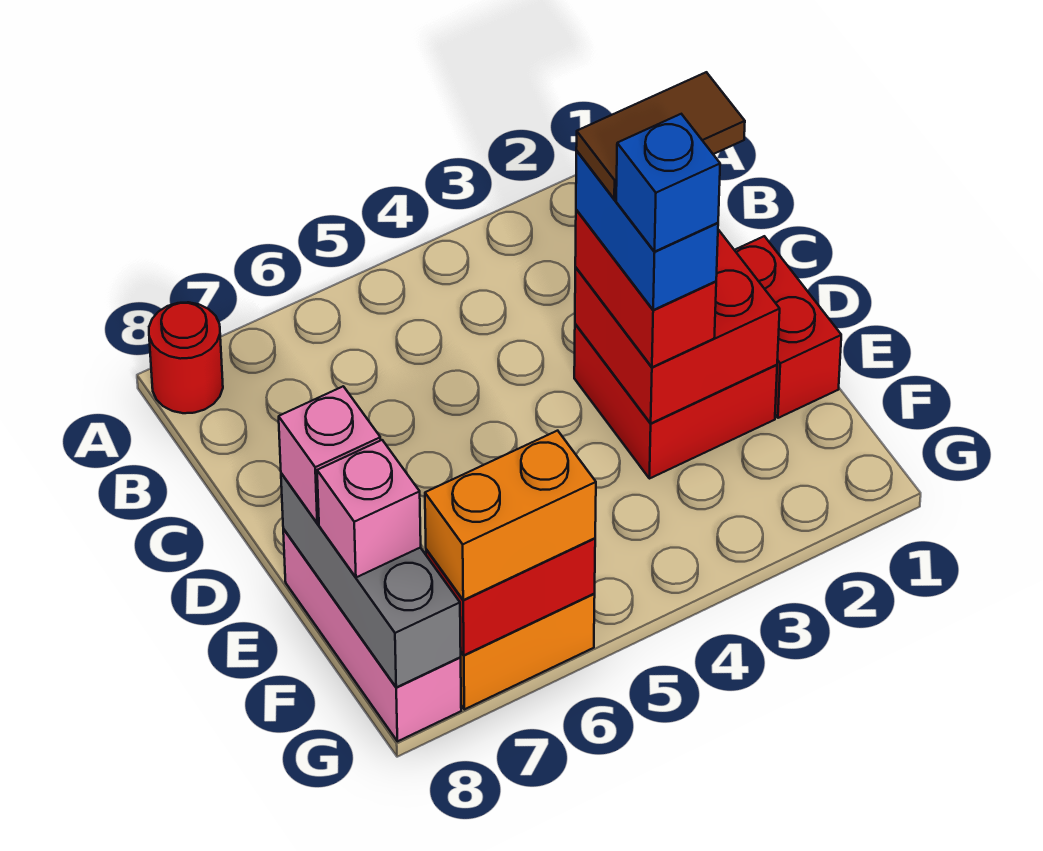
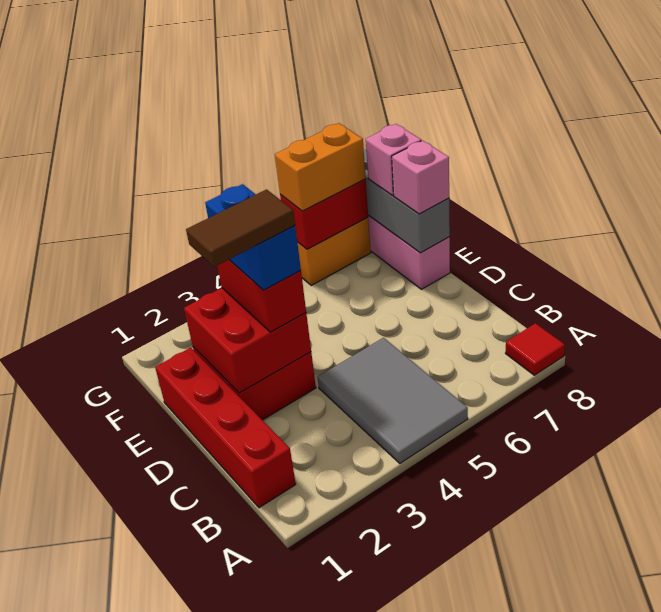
none -> grey 2x3 tile [317,338,468,463]
red 1x1 round brick [149,302,223,413] -> red 1x1 tile [505,323,565,375]
red 1x2 brick [735,236,841,418] -> red 1x4 brick [155,348,296,508]
blue 1x1 brick [616,114,720,251] -> none

